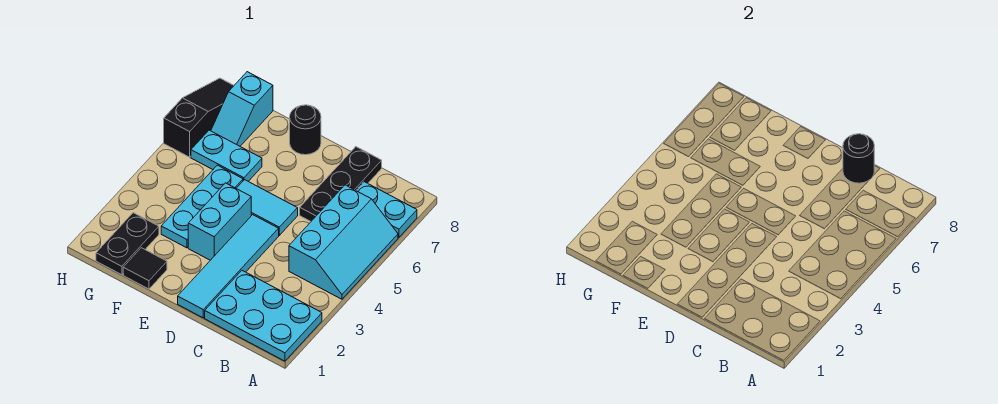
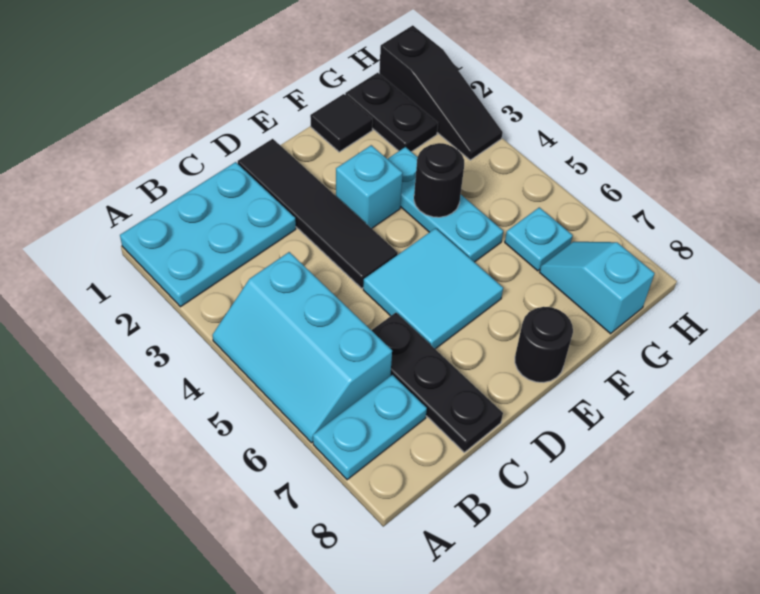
black 1x1 round brick [843,134,874,183] -> black 1x1 round brick moved to [414,143,464,217]
cyan 1x4 tile [178,215,279,318] -> black 1x4 tile [238,139,398,288]
cyan 1x2 tile [236,180,298,235] -> cyan 2x2 tile [363,228,503,349]
cyan 1x2 brick [188,183,251,260] -> cyan 1x1 brick [336,145,403,228]
cyan 1x2 plate [191,130,262,181] -> cyan 1x1 plate [505,207,573,271]
black 1x3 slope [164,78,234,157] -> black 1x3 slope moved to [379,25,503,160]

